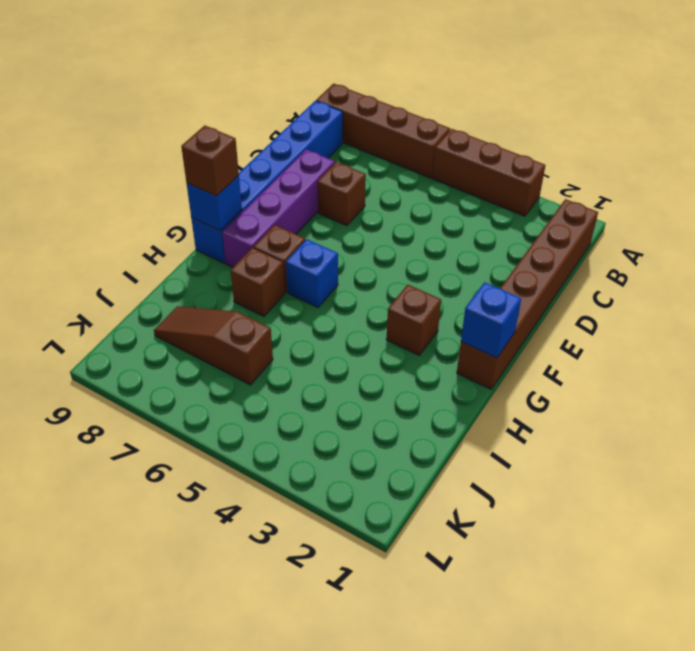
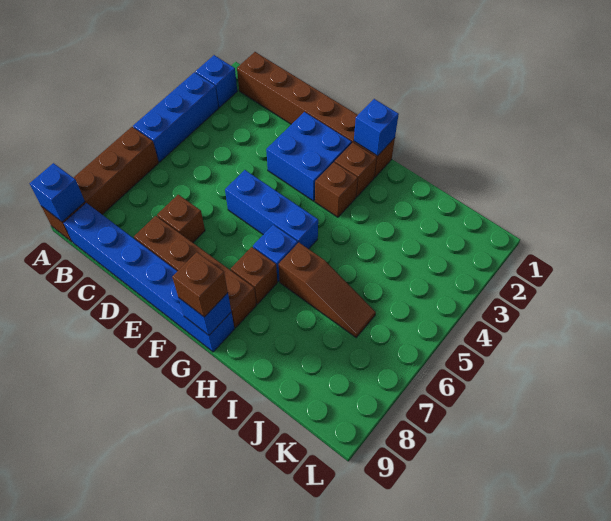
none -> blue 1x1 brick [196,55,237,107]
brown 1x3 brick [433,129,545,216] -> blue 1x3 brick [133,72,218,162]
none -> blue 1x1 brick [30,163,85,222]
purple 1x4 brick [222,149,335,267] -> brown 1x4 brick [134,216,256,328]
none -> blue 2x2 brick [266,112,352,201]
none -> blue 1x3 brick [225,170,318,249]
brown 1x1 brick [231,247,285,316] -> brown 1x1 brick moved to [335,143,377,197]
brown 1x3 slope [154,306,273,385] -> brown 1x3 slope turned to [279,243,376,337]

